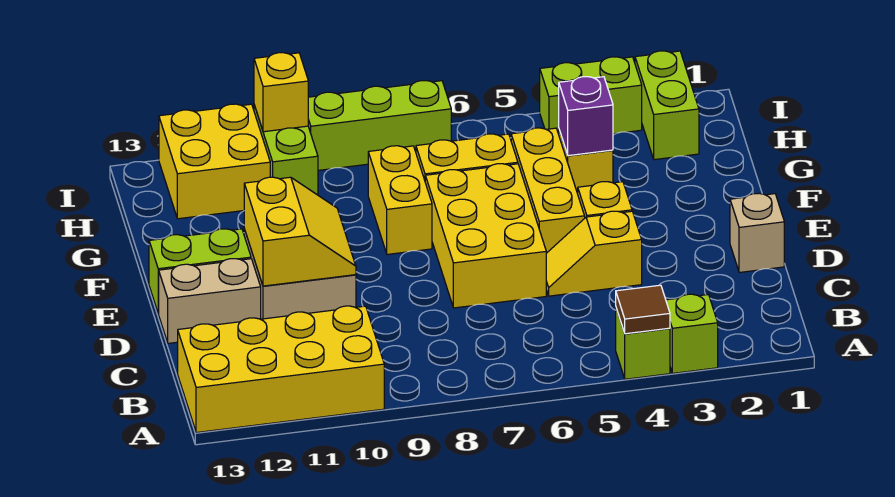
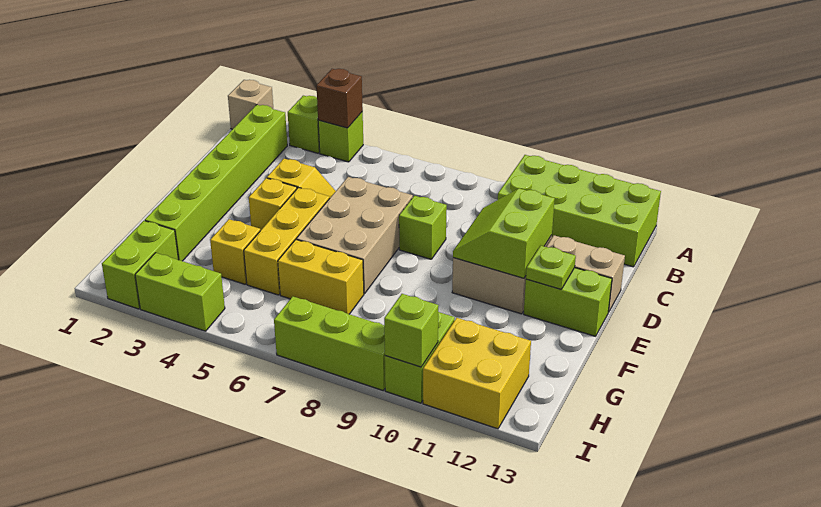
brown 1x1 tile [616,285,670,334] -> brown 1x1 brick [317,69,363,128]
yellow 2x4 brick [178,306,384,433] -> lime 2x4 brick [498,155,661,267]
none -> lime 1x6 brick [145,105,287,261]
tan 1x1 brick [730,193,784,273] -> tan 1x1 brick moved to [228,80,273,129]
yellow 2x3 brick [425,164,546,308] -> tan 2x3 brick [296,177,413,294]
none -> lime 1x1 brick [399,196,447,259]
yellow 2x2 slope [244,177,356,286] -> lime 2x2 slope [453,188,555,278]
none -> lime 1x1 plate [526,245,576,289]
yellow 1x2 brick [368,146,432,254] -> none
purple 1x1 brick [559,77,613,156] -> none
yellow 1x1 brick [254,53,308,132] -> lime 1x1 brick [384,294,439,367]

